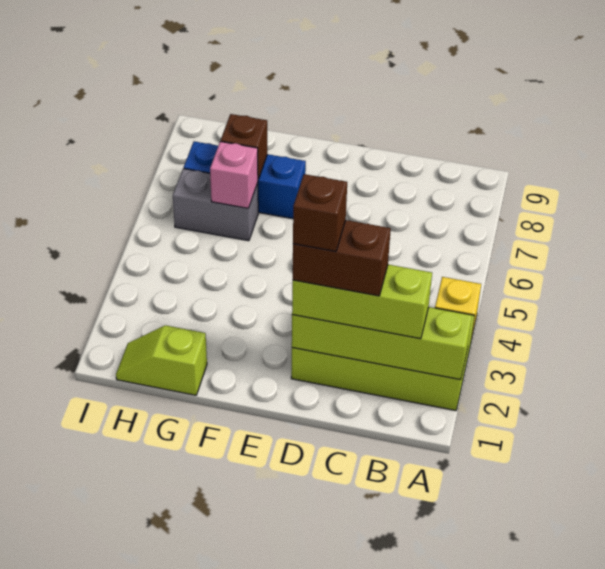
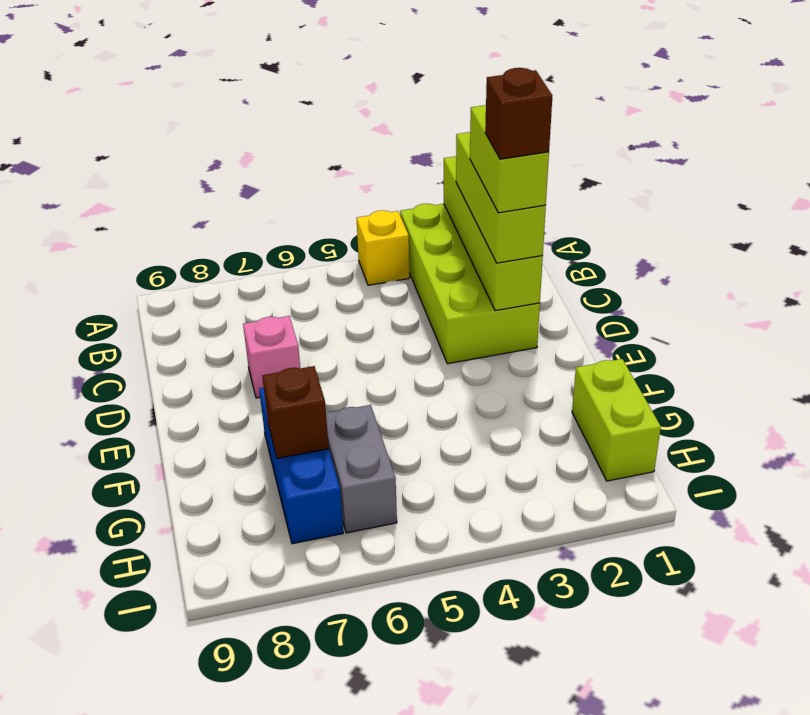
brown 1x2 brick [293,220,391,296] -> lime 1x2 brick [470,105,549,213]
lime 1x2 slope [116,325,207,395] -> lime 1x2 brick [572,359,661,481]
pink 1x1 brick [210,141,258,208] -> pink 1x1 brick moved to [243,316,300,398]

